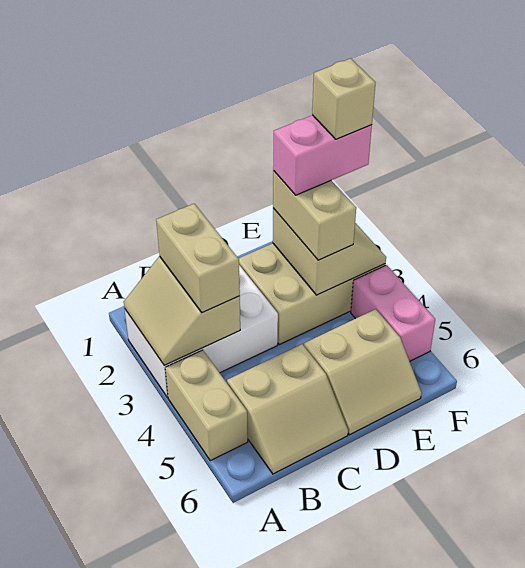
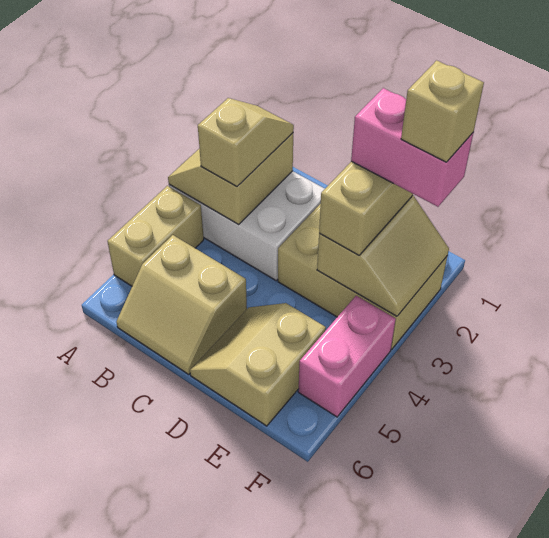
tan 1x2 brick [156,204,240,313] -> tan 1x2 slope [198,98,294,187]
tan 2x2 slope [304,309,421,435] -> tan 2x2 slope turned to [190,303,326,426]

